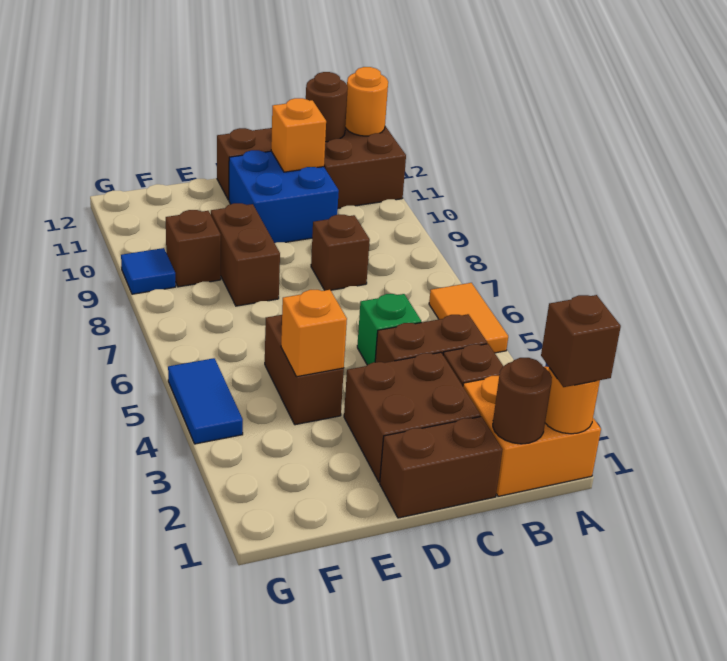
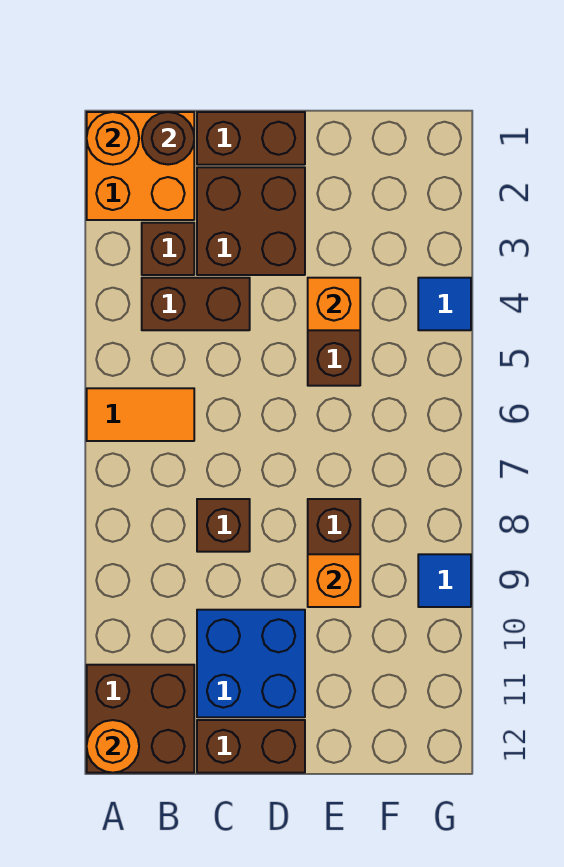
brown 1x1 brick [541,295,621,387] -> none
orange 1x2 tile [429,283,508,353] -> orange 1x2 tile turned to [87,388,194,441]
brown 1x1 round brick [306,72,348,142] -> none
green 1x1 brick [357,294,421,365] -> none
orange 1x1 brick [271,98,326,172] -> orange 1x1 brick moved to [308,554,360,607]
brown 1x1 brick [166,210,221,287] -> none
blue 1x2 tile [168,358,243,444] -> blue 1x1 tile [418,278,471,330]

